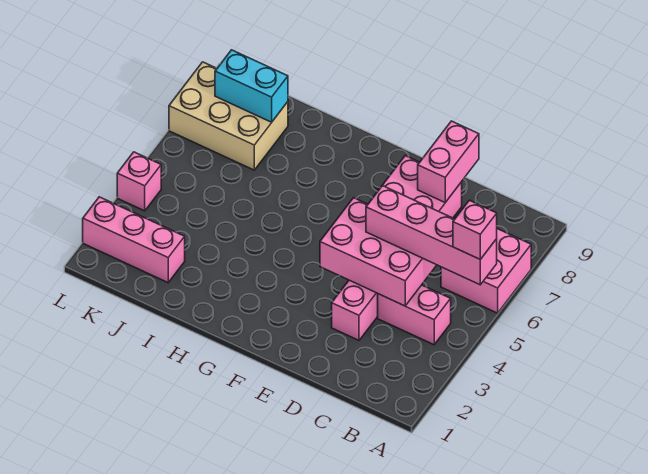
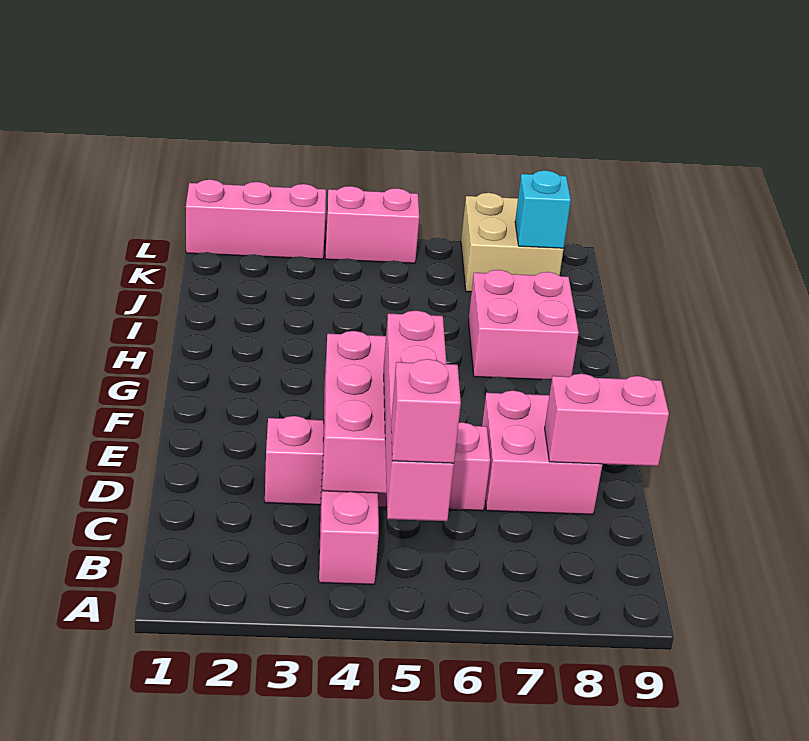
pink 2x2 brick [441,229,531,313] -> pink 2x2 brick moved to [468,270,579,380]
pink 1x3 brick [83,197,185,283] -> pink 1x3 brick turned to [186,180,326,259]
tan 2x3 brick [169,62,288,170] -> tan 2x2 brick [461,193,563,292]
cyan 1x2 brick [215,50,288,122] -> cyan 1x1 brick [515,170,571,248]
pink 1x1 brick [117,152,161,211] -> pink 1x2 brick [325,186,419,263]

